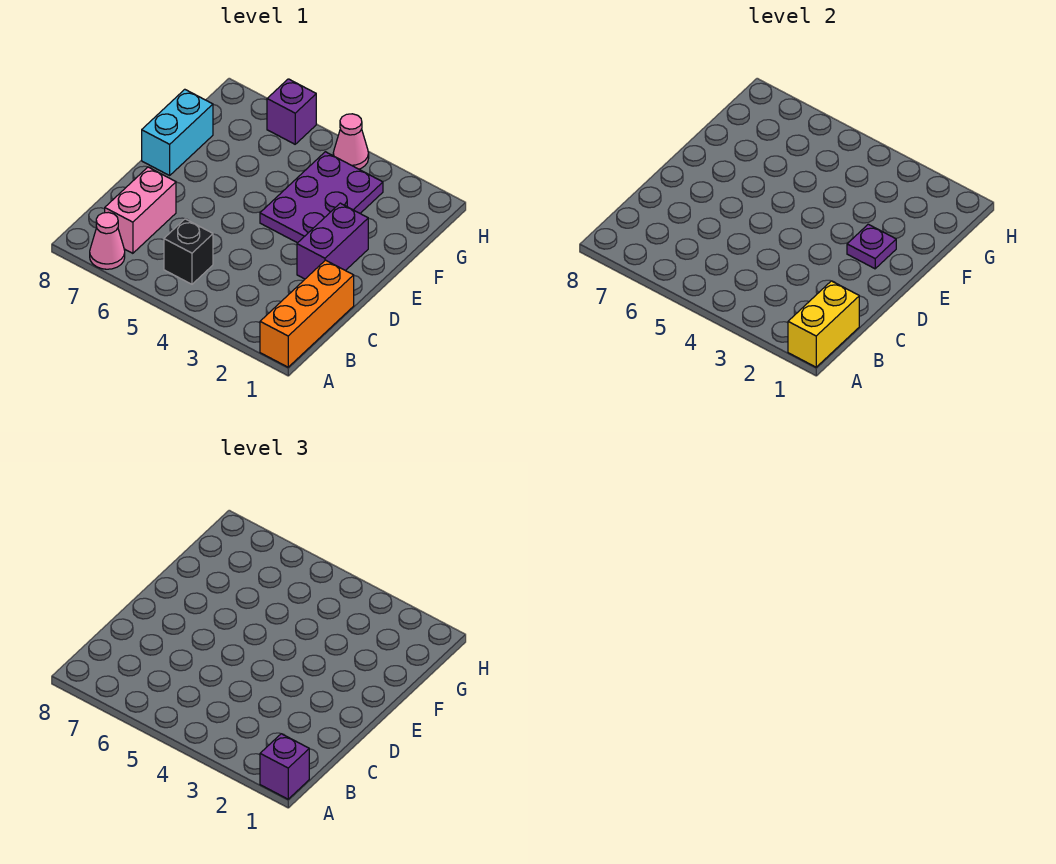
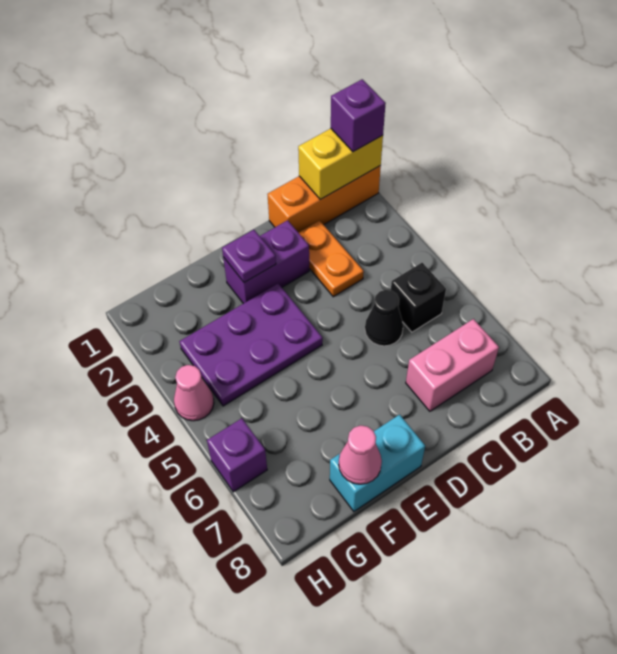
pink 1x1 cone [90,212,125,269] -> pink 1x1 cone moved to [339,425,382,484]
none -> orange 1x2 plate [299,220,364,297]
none -> black 1x1 cone [365,290,403,346]

